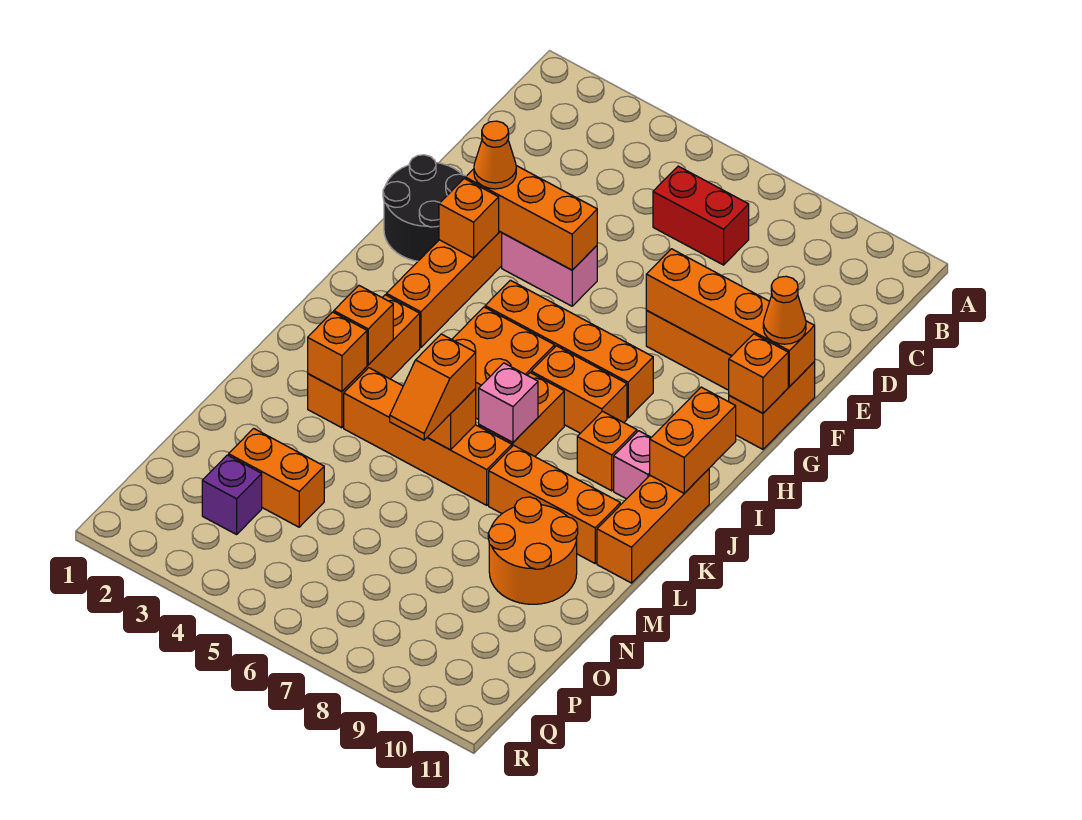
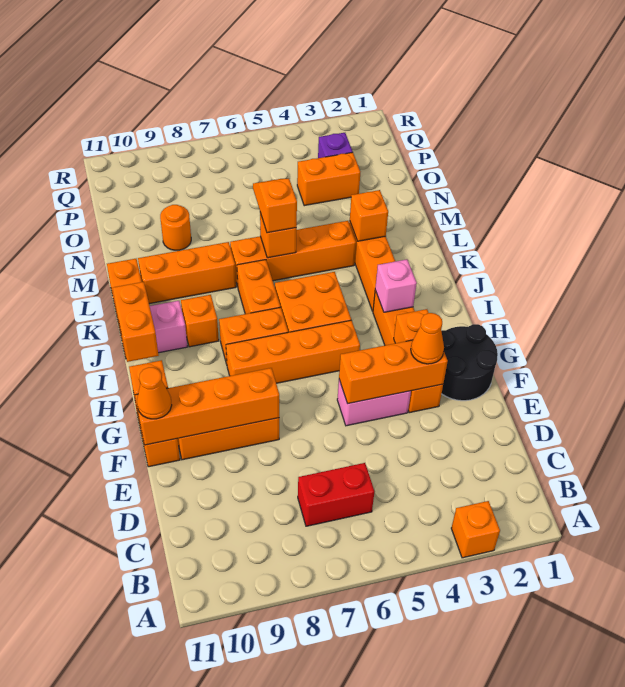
orange 1x1 brick [334,286,393,365] -> orange 1x1 brick moved to [451,501,500,558]
pink 1x1 brick [479,363,538,442] -> pink 1x1 brick moved to [375,259,417,312]
orange 2x2 round brick [488,497,578,604] -> orange 1x1 round brick [160,205,191,250]

